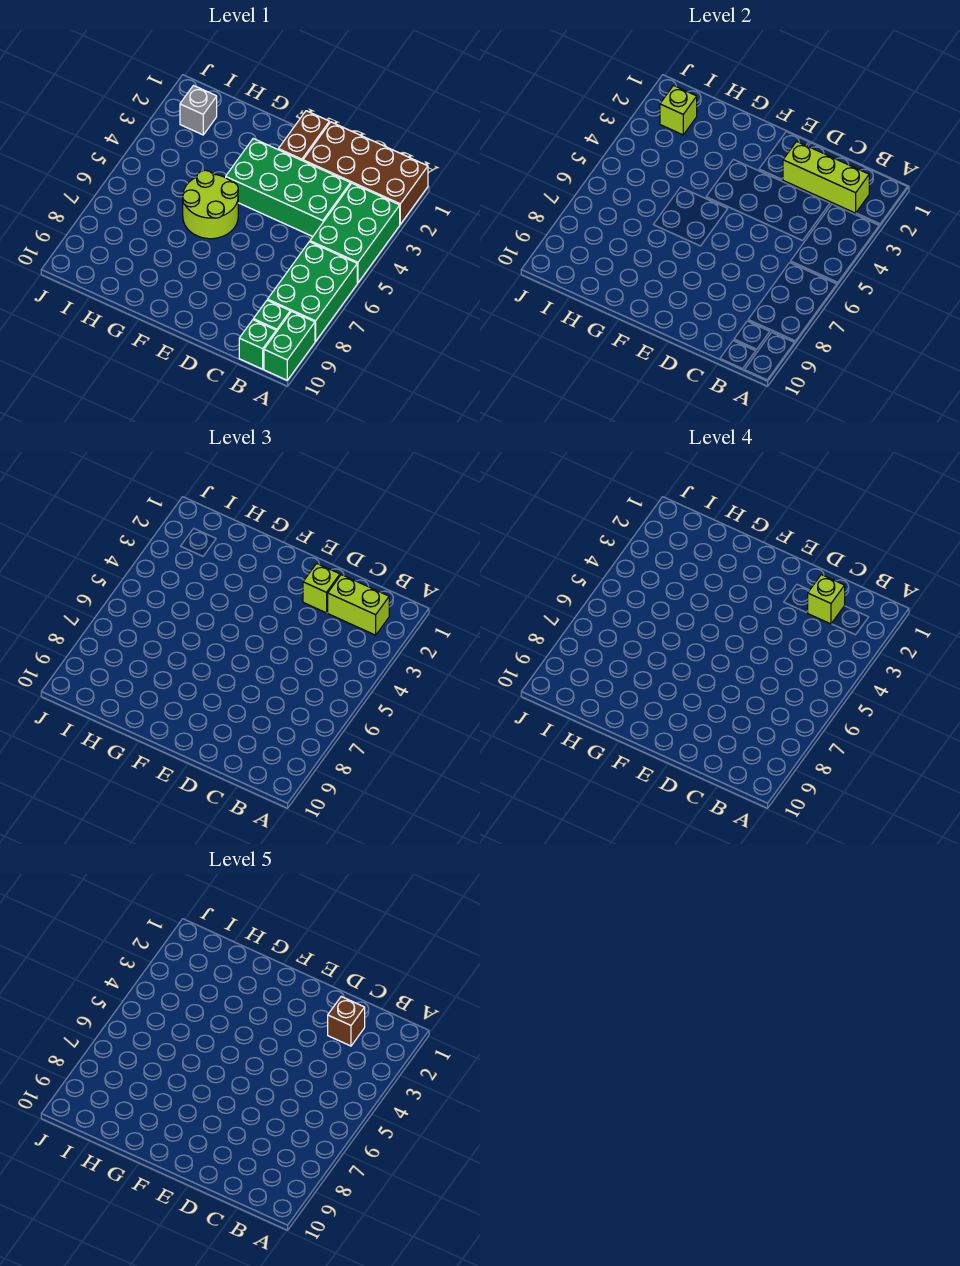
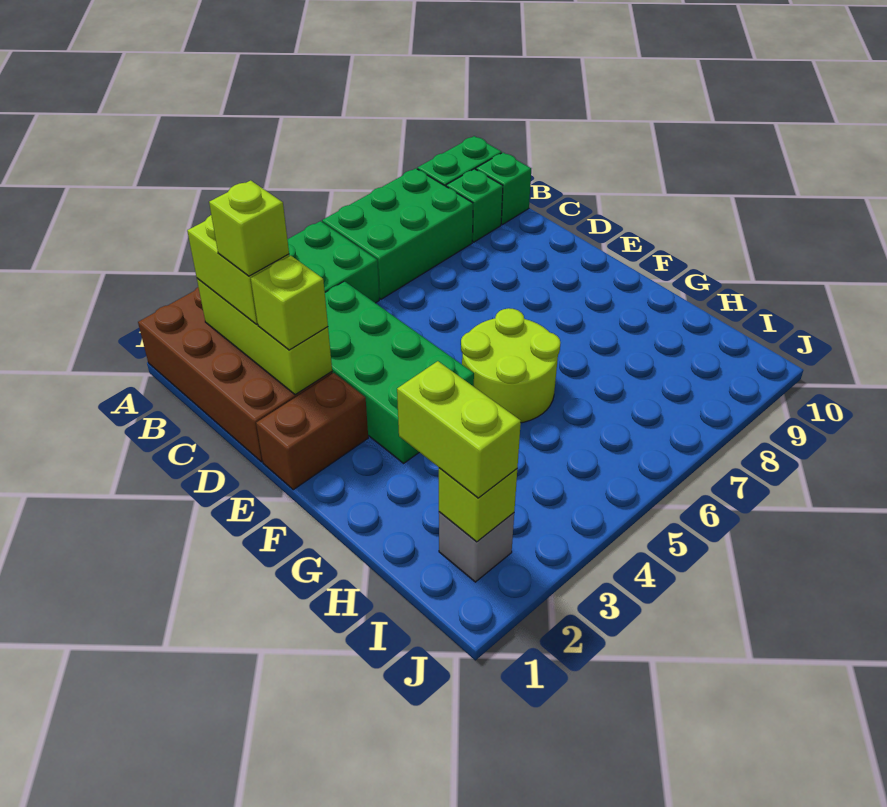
brown 1x1 brick [328,997,365,1046] -> none
none -> lime 1x2 brick [397,361,521,498]

